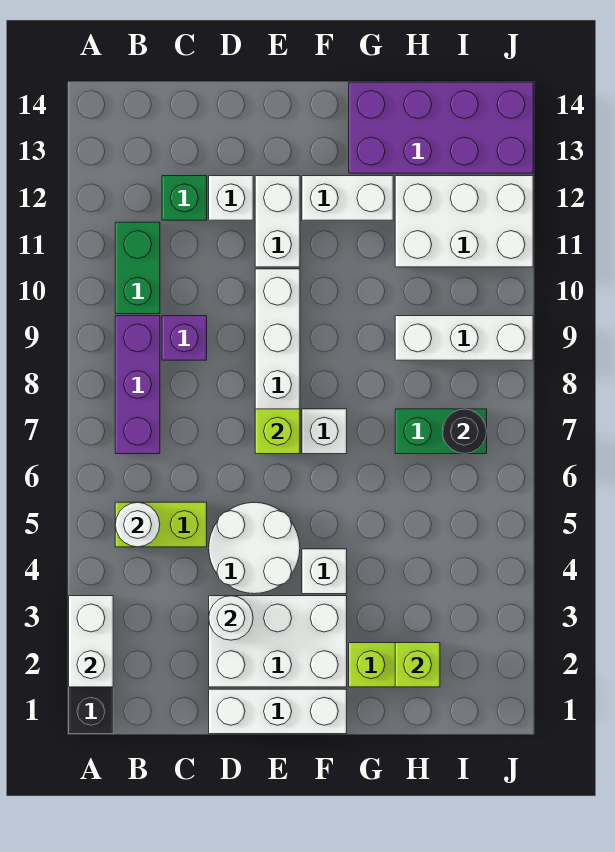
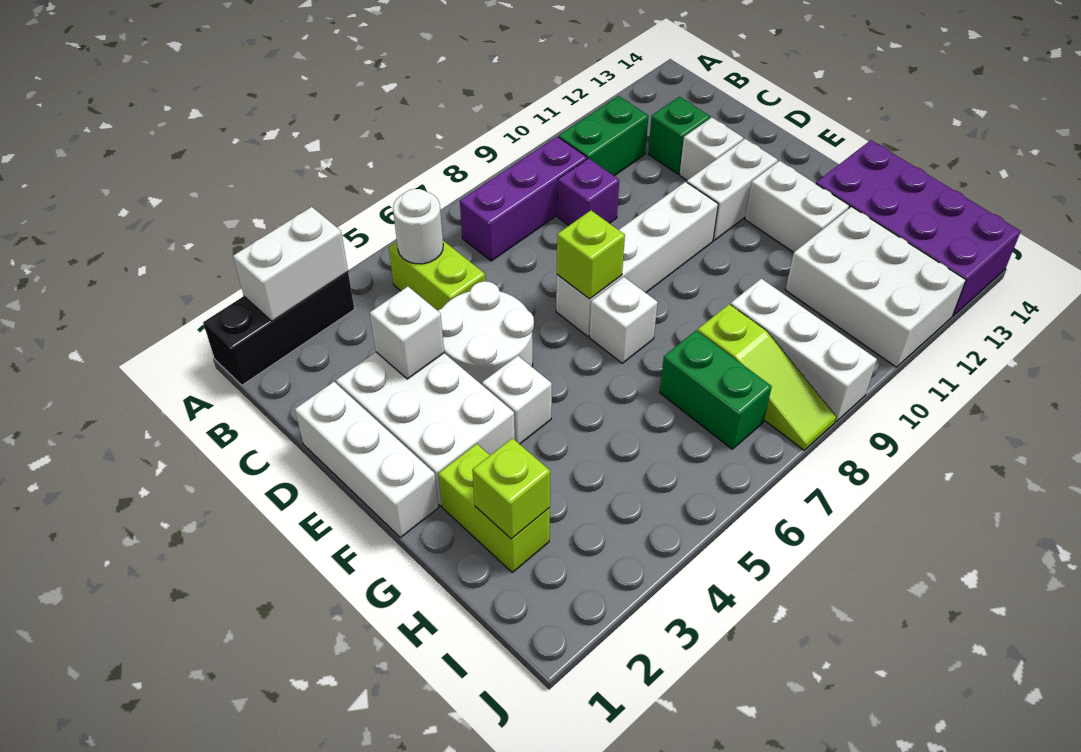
white 1x1 round brick [209,596,253,640] -> white 1x1 brick [370,287,444,379]
none -> lime 1x3 slope [698,304,836,450]
black 1x1 round brick [442,409,487,454] -> none

